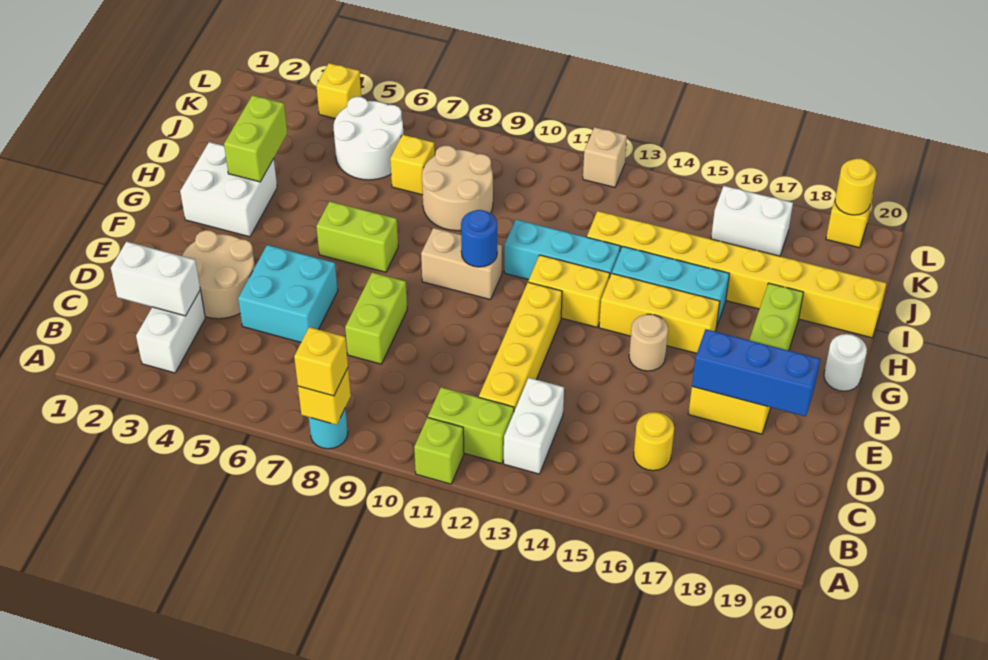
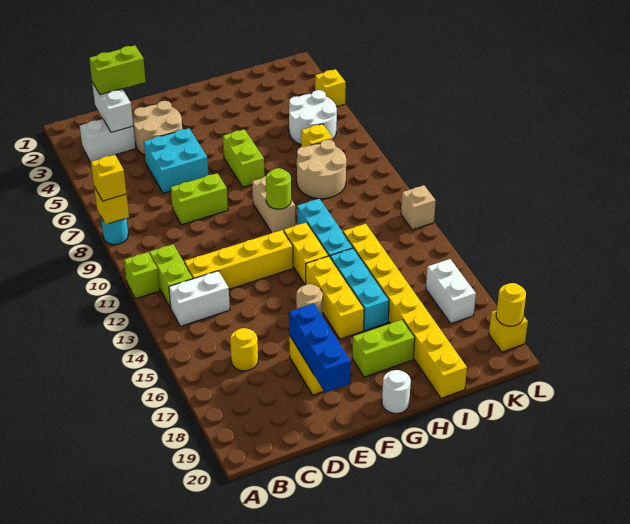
white 2x2 brick [180,142,277,237] -> none
blue 1x1 round brick [461,210,497,267] -> lime 1x1 round brick [266,168,291,209]
lime 1x2 brick [224,95,287,182] -> lime 1x2 brick moved to [89,45,146,95]

